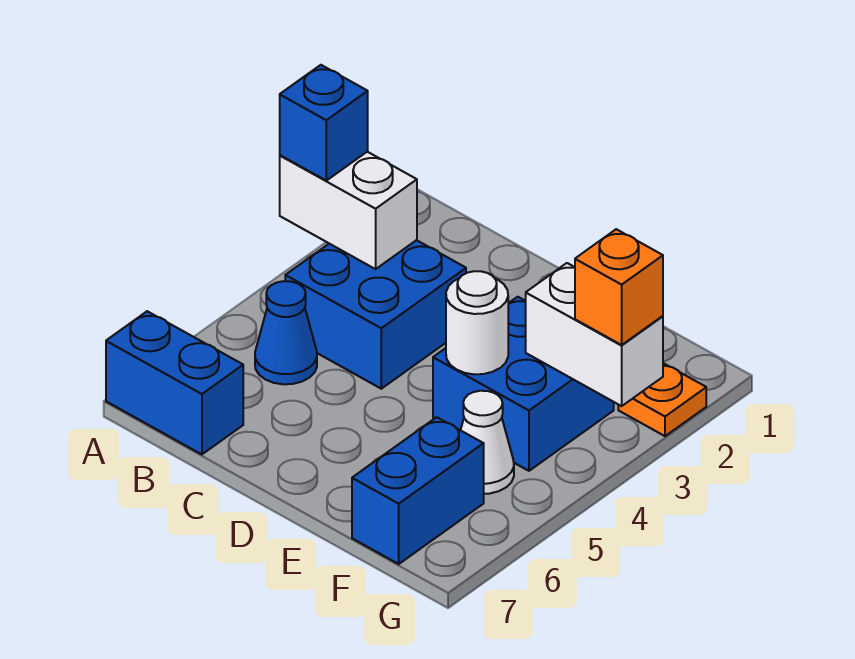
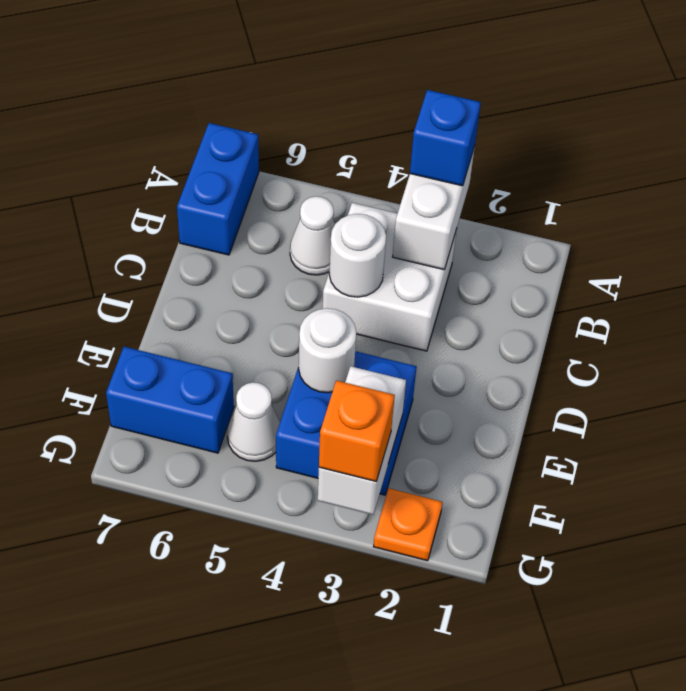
blue 2x2 brick [285,240,466,389] -> white 2x2 brick [323,203,457,351]
blue 1x1 cone [255,281,317,384] -> white 1x1 cone [290,196,335,275]
none -> white 1x1 round brick [329,214,386,297]

